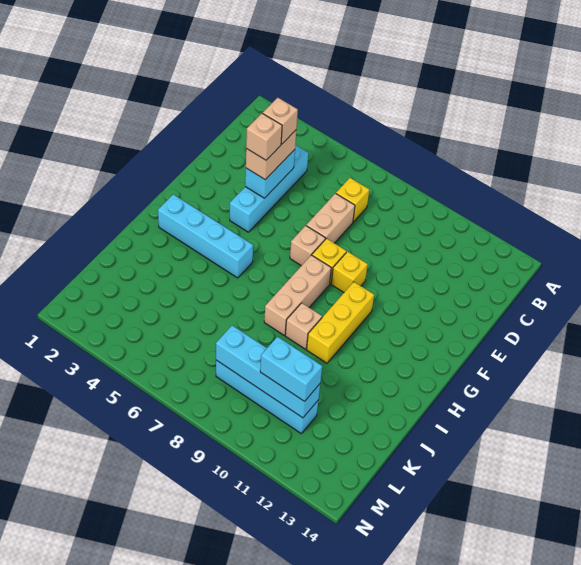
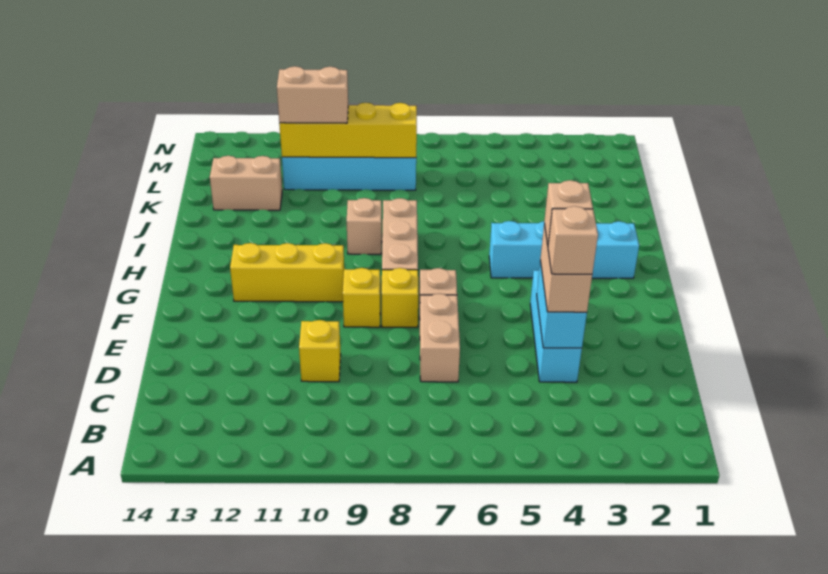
cyan 1x4 brick [230,145,308,232] -> cyan 1x3 brick [530,270,582,382]
yellow 1x1 brick [336,178,369,222] -> yellow 1x1 brick moved to [299,320,341,382]
yellow 1x3 brick [307,282,374,363] -> yellow 1x3 brick turned to [230,243,344,302]
none -> tan 1x2 brick [210,156,282,210]
cyan 1x4 brick [216,325,320,418] -> yellow 1x4 brick [279,103,417,158]
cyan 1x2 brick [260,337,322,401] -> tan 1x2 brick [277,66,348,123]

